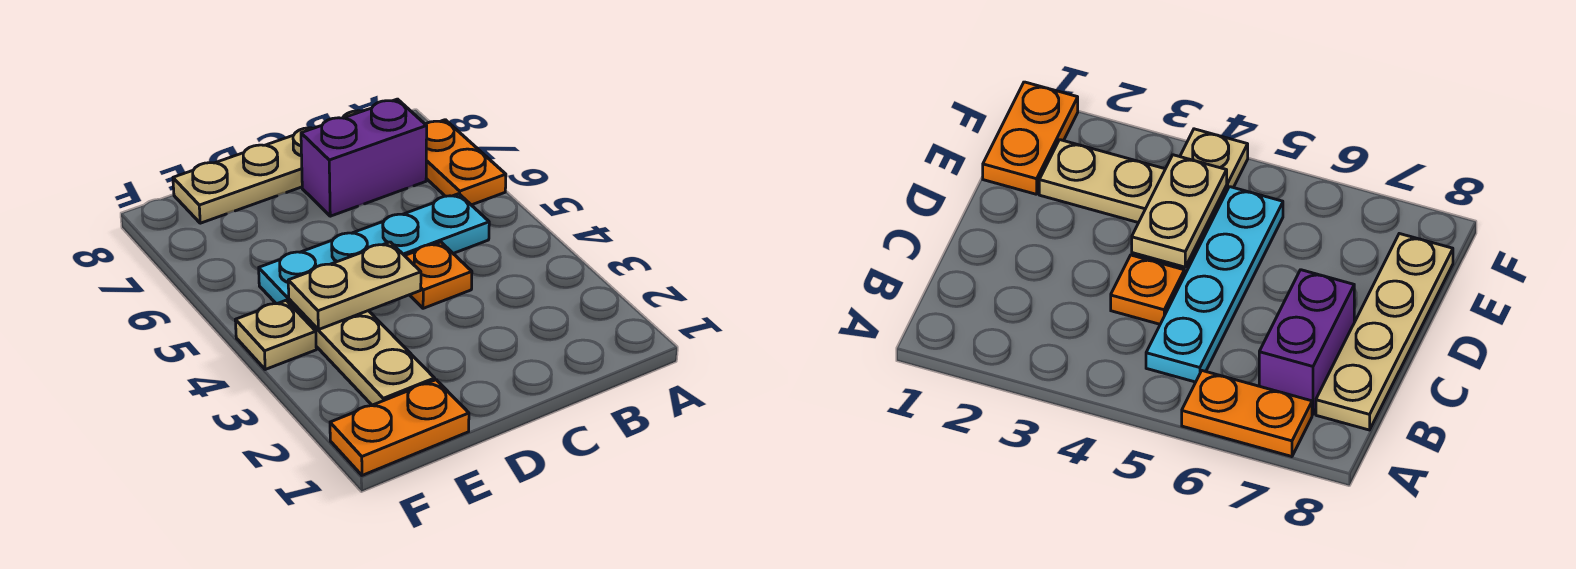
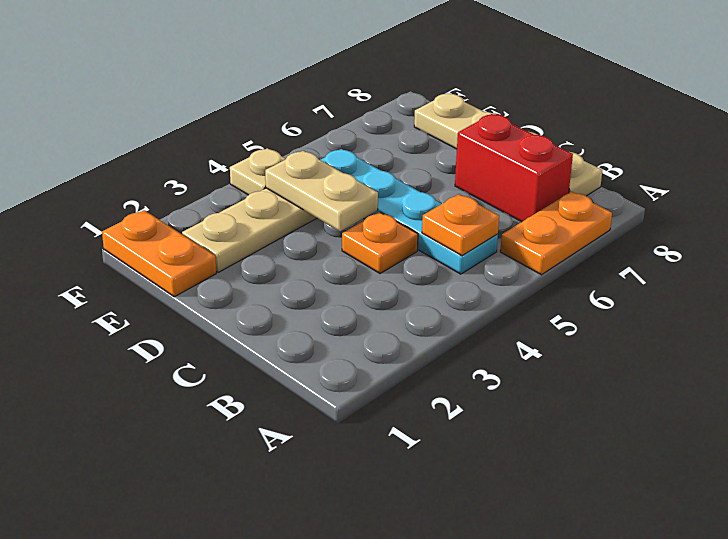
none -> orange 1x1 plate [422,194,499,256]
purple 1x2 brick [301,99,427,216] -> red 1x2 brick [455,114,573,222]

